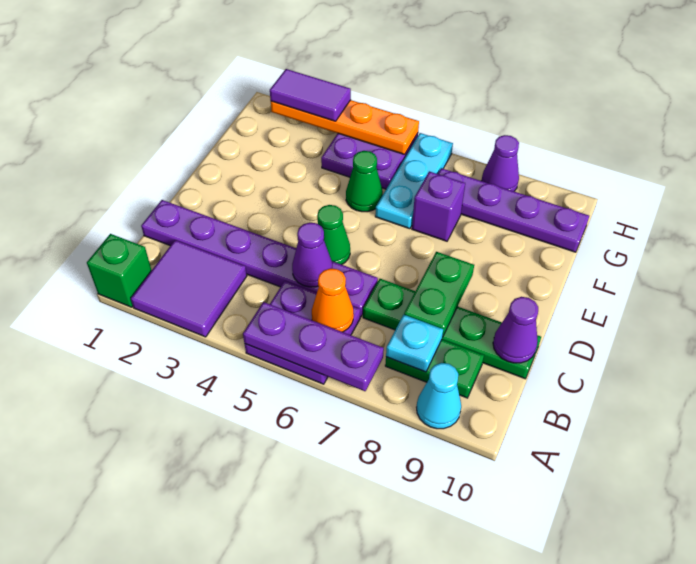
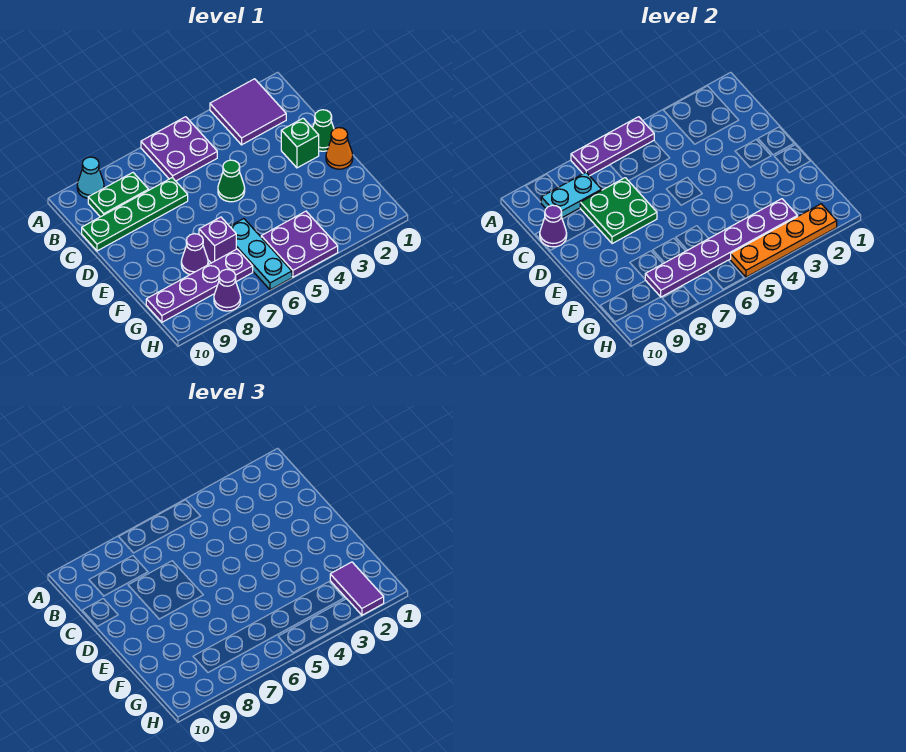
green 1x1 brick [87,234,152,307] -> green 1x1 brick moved to [281,118,319,168]
orange 1x1 cone [312,268,354,332] -> orange 1x1 cone moved to [326,128,353,169]
cyan 1x1 plate [386,315,443,372] -> cyan 1x2 plate [541,173,602,218]
purple 1x6 plate [141,200,378,317] -> purple 1x6 plate moved to [645,199,798,297]
purple 1x1 cone [292,223,332,287] -> purple 1x1 cone moved to [181,234,208,275]
green 1x2 plate [404,252,474,337] -> green 2x2 plate [580,178,657,244]
green 1x1 cone [346,151,383,212] -> green 1x1 cone moved to [313,110,334,151]
purple 1x2 tile [270,69,351,121] -> purple 1x2 tile turned to [330,562,384,615]

